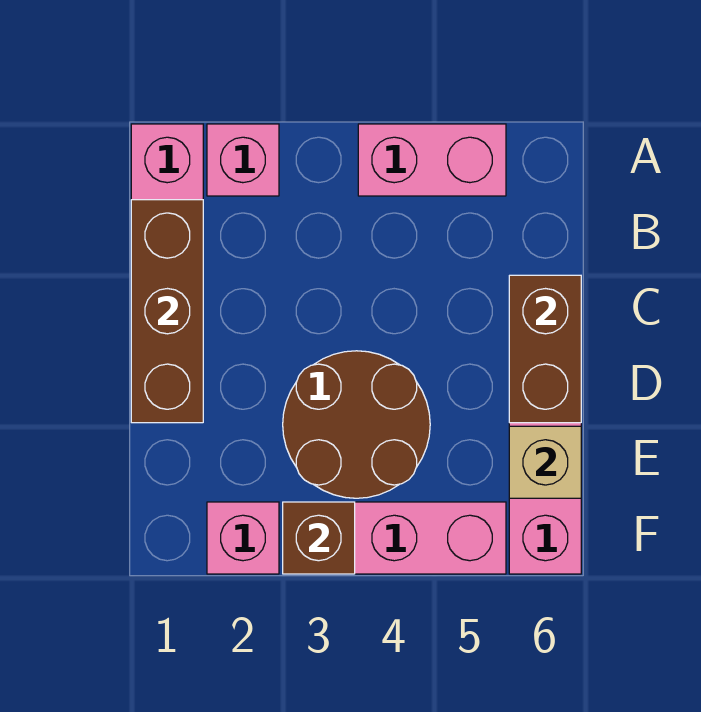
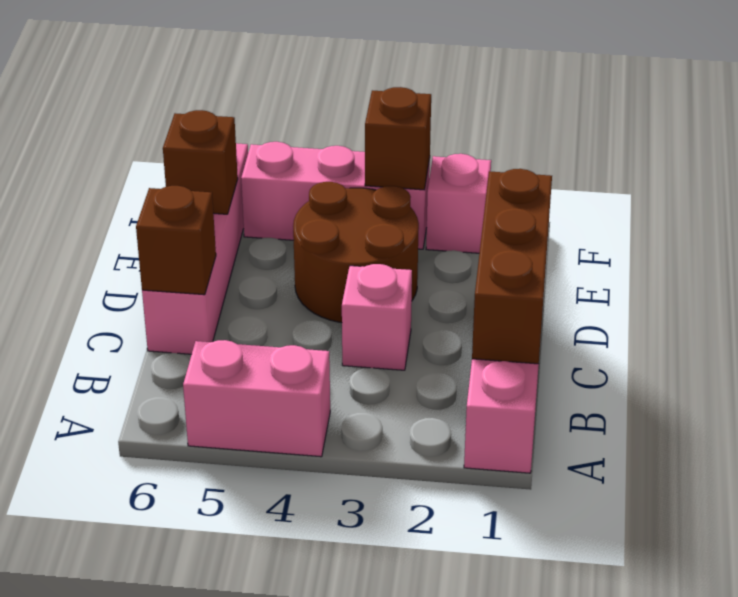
pink 1x1 brick [207,124,279,196] -> pink 1x1 brick moved to [342,264,412,370]
brown 1x2 brick [509,275,581,423] -> brown 1x1 brick [136,186,216,295]
tan 1x1 brick [509,426,581,498] -> brown 1x1 brick [163,110,238,214]

